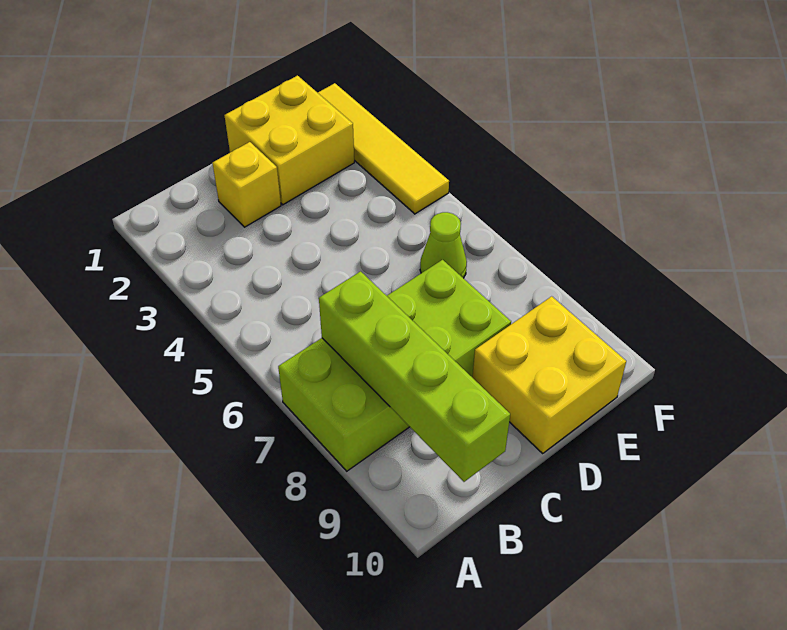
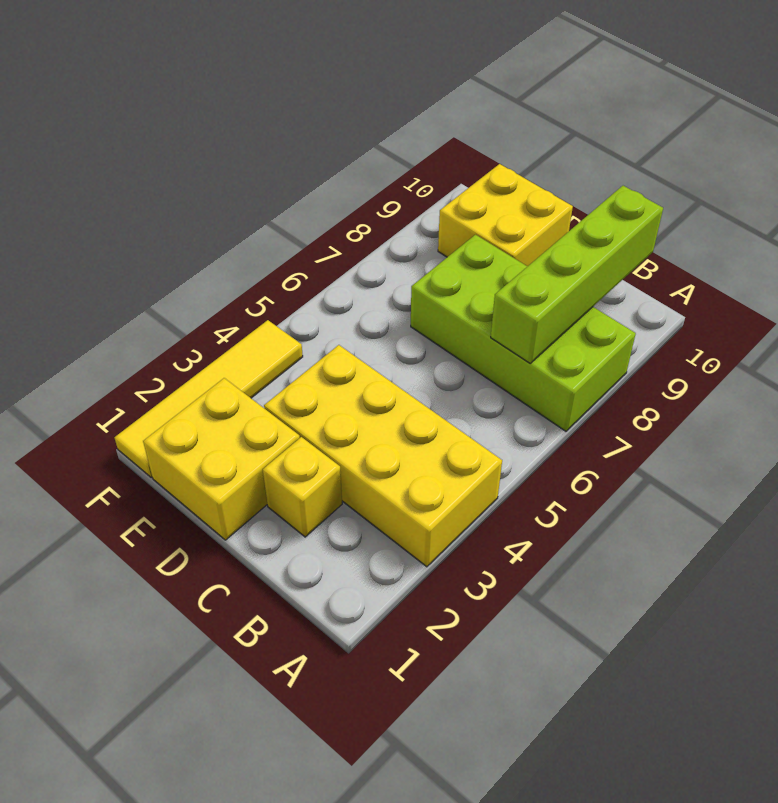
none -> yellow 2x4 brick [264,345,502,567]
lime 1x1 cone [420,212,467,278] -> none

